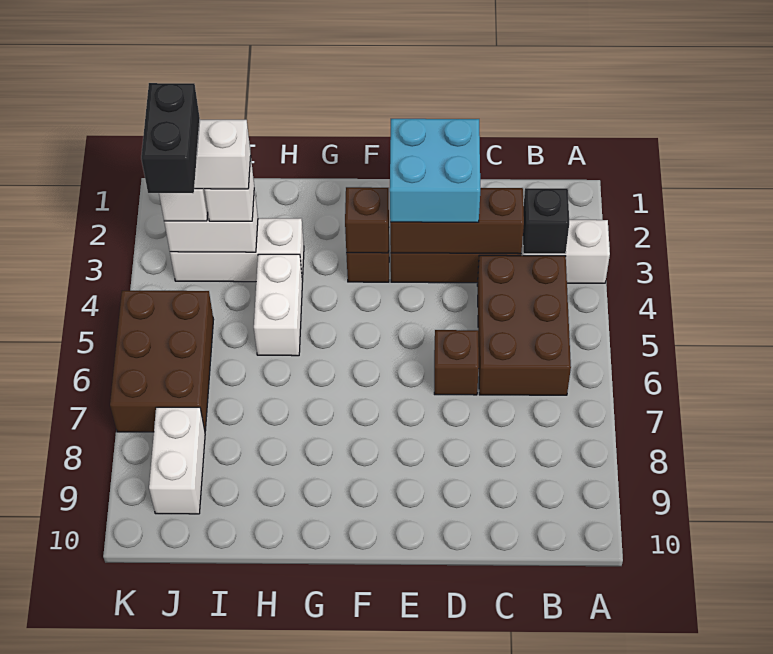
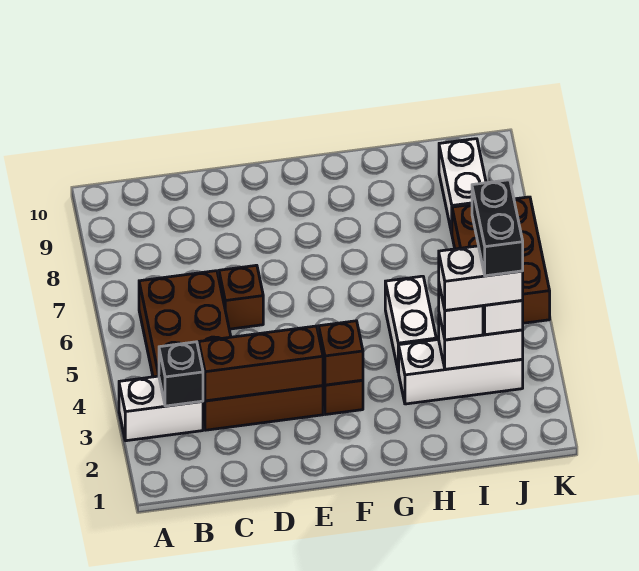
cyan 2x2 brick [390,119,480,222] -> none

